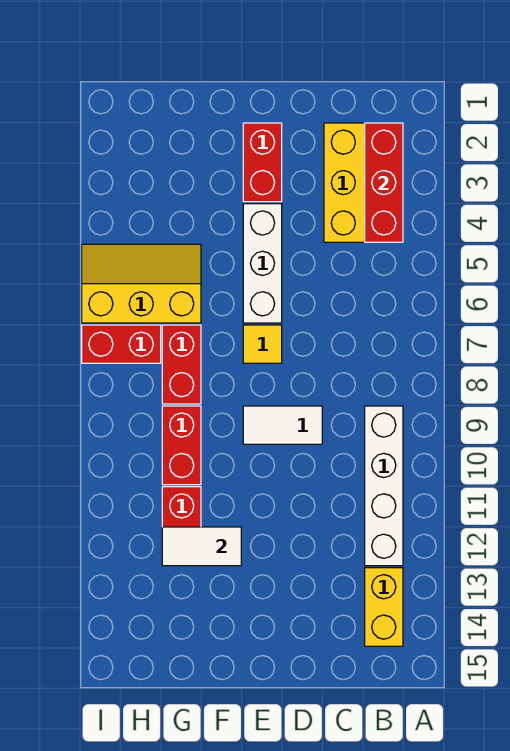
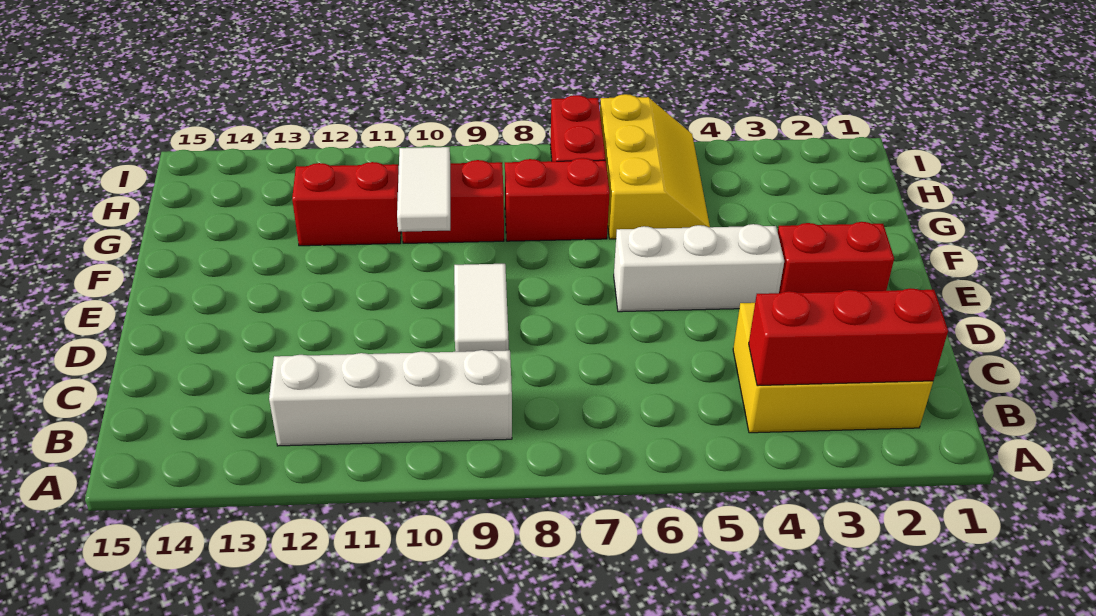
yellow 1x2 brick [365,568,403,646] -> none
yellow 1x1 tile [243,325,282,363] -> none
white 1x2 tile [162,527,241,566] -> white 1x2 tile moved to [397,147,450,232]

